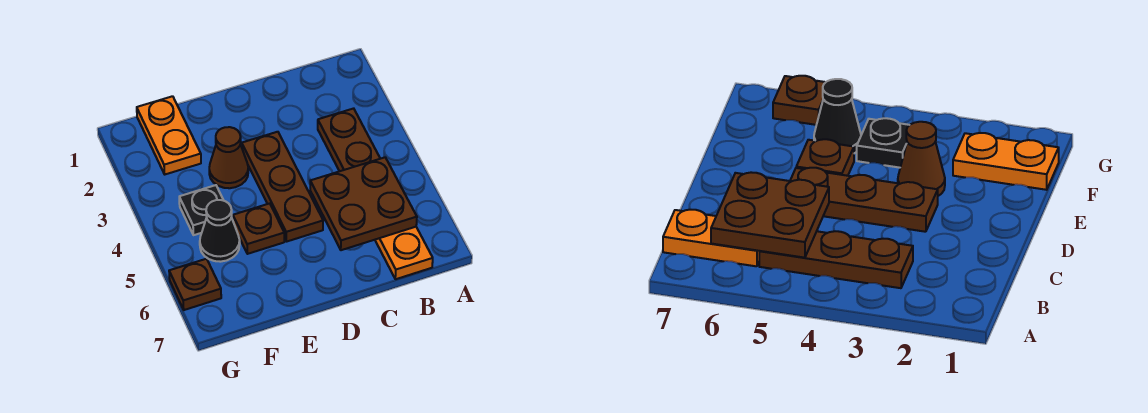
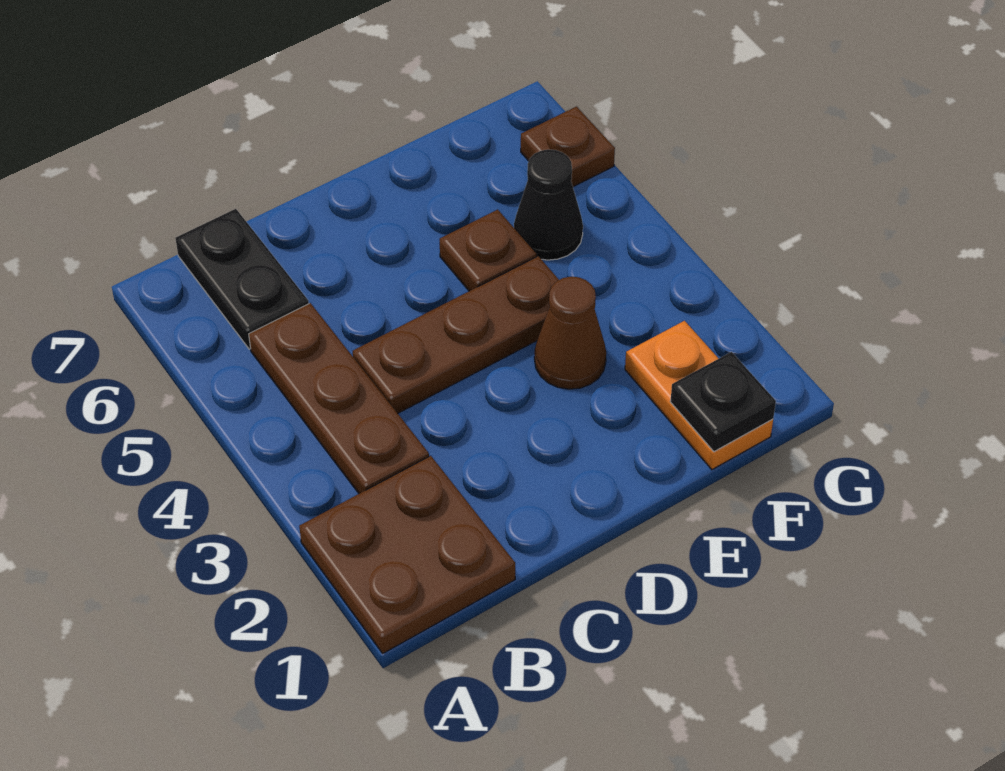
brown 2x2 plate [310,157,417,250] -> brown 2x2 plate moved to [299,456,515,653]
orange 1x2 plate [375,227,433,279] -> black 1x2 plate [175,209,309,349]
brown 1x3 plate [242,132,323,242] -> brown 1x3 plate turned to [353,256,559,413]
black 1x1 plate [179,185,224,235] -> black 1x1 plate moved to [670,352,776,452]

